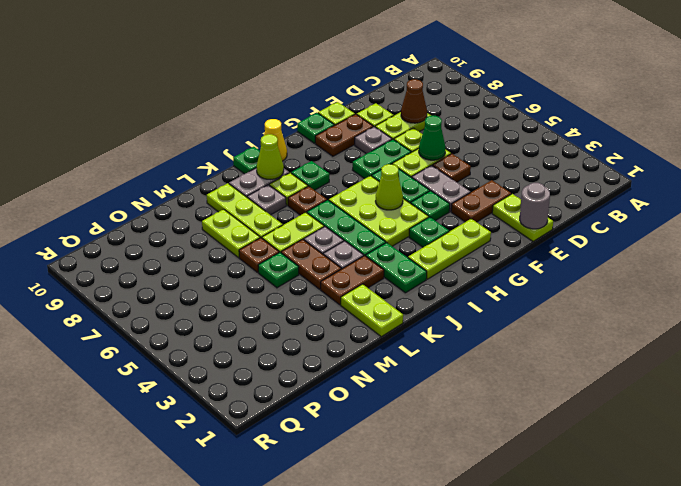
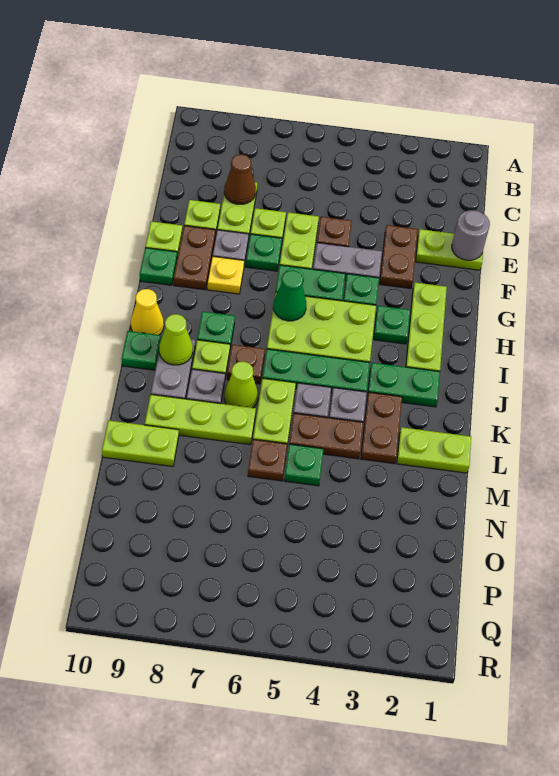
green 1x1 cone [419,116,445,160] -> green 1x1 cone moved to [273,270,306,321]
green 1x2 plate [353,140,411,179] -> green 1x1 plate [246,234,282,271]
none -> yellow 1x1 plate [207,256,244,294]
lime 1x1 cone [375,164,403,210] -> lime 1x1 cone moved to [224,361,258,408]
lime 1x2 plate [202,209,260,258] -> lime 1x2 plate moved to [102,420,179,467]

